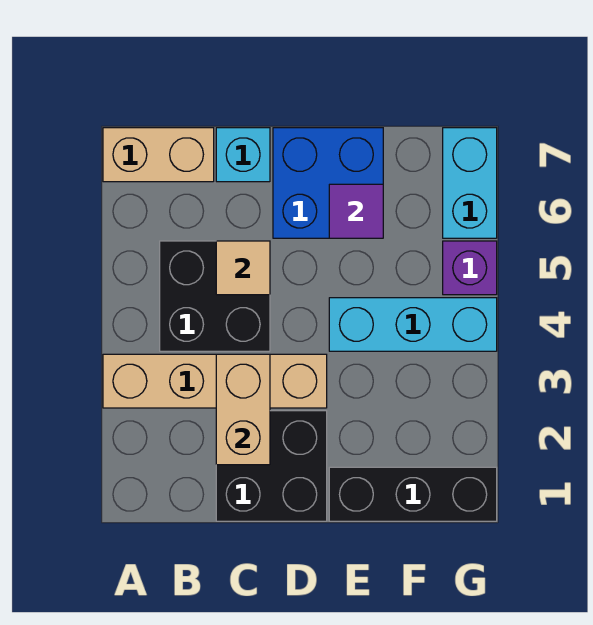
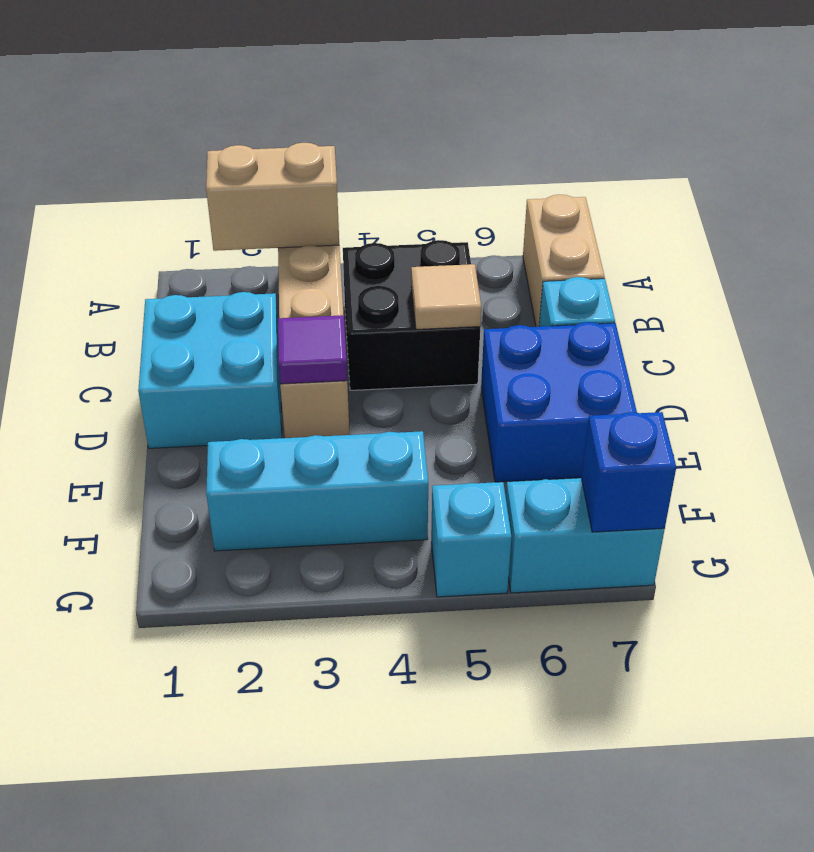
black 2x2 brick [216,411,327,521] -> cyan 2x2 brick [138,292,282,448]
tan 1x2 brick [216,354,270,465] -> tan 1x2 brick moved to [206,143,339,251]
black 1x3 brick [329,467,497,521] -> none
cyan 1x3 brick [329,298,497,351] -> cyan 1x3 brick turned to [206,431,428,551]
purple 1x1 tile [329,184,383,238] -> purple 1x1 tile moved to [278,315,347,384]
purple 1x1 brick [443,241,497,295] -> cyan 1x1 brick [431,482,512,597]
none -> blue 1x1 brick [581,412,676,532]

